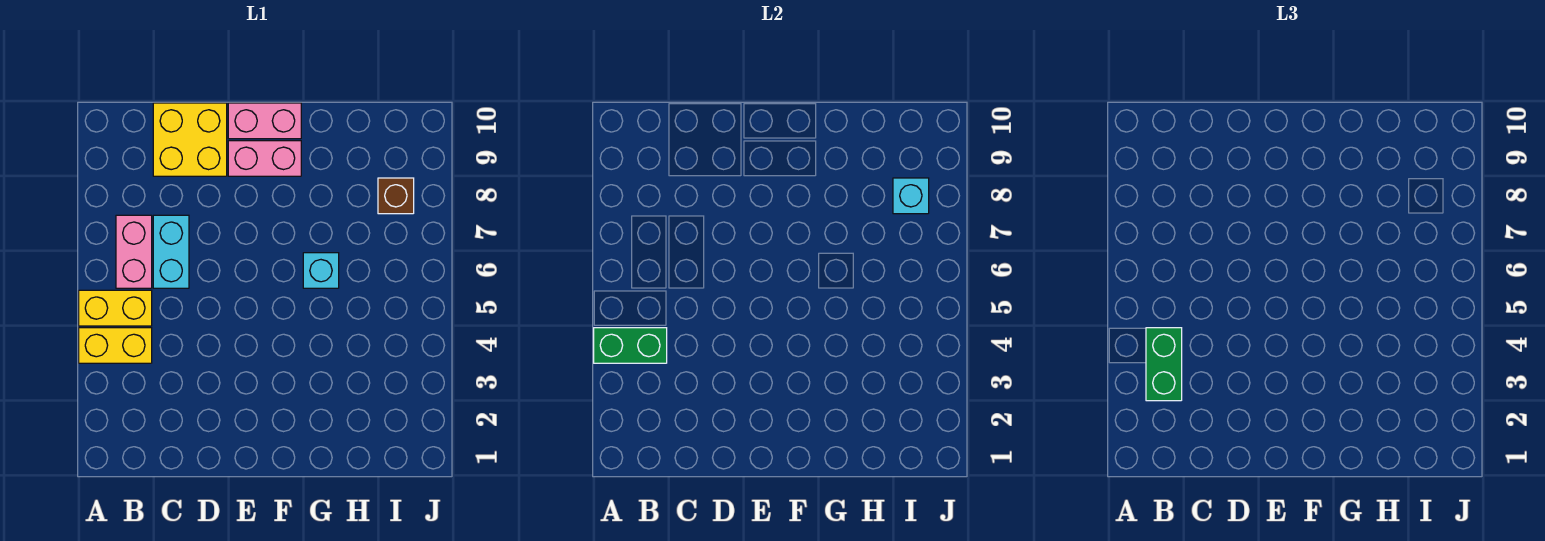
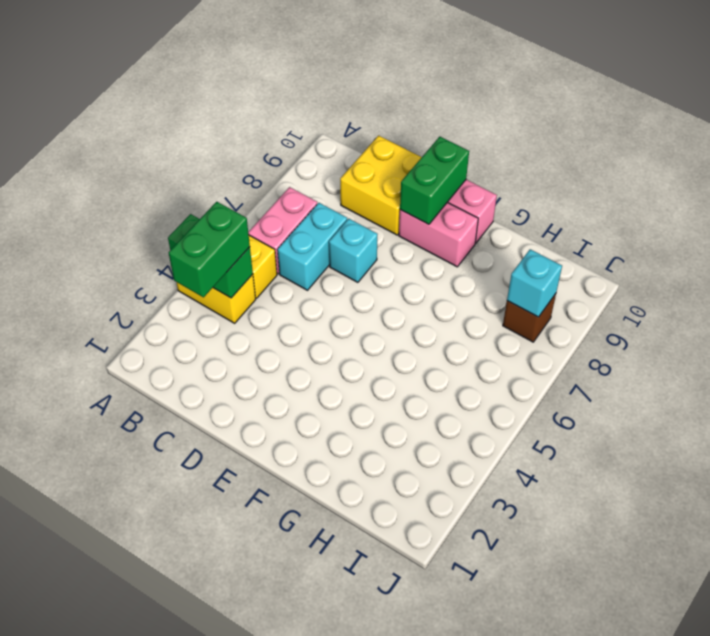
none -> green 1x2 brick [400,137,469,224]
cyan 1x1 brick [303,253,339,288] -> cyan 1x1 brick moved to [329,219,378,282]

